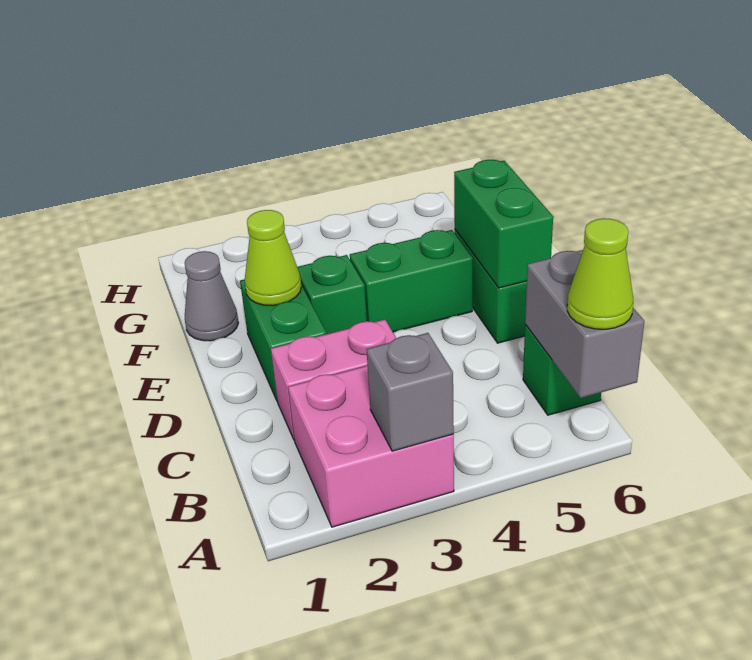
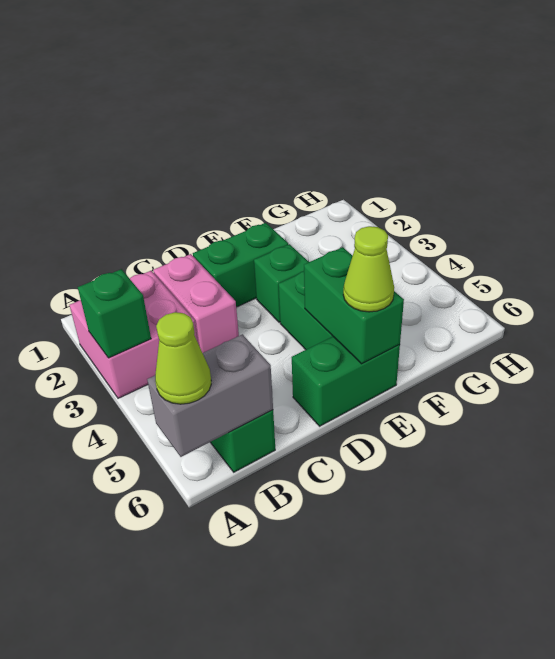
grey 1x1 brick [366,333,454,451] -> green 1x1 brick [78,269,151,358]
green 1x2 brick [454,160,553,288] -> green 1x2 brick turned to [304,247,404,364]
lime 1x1 cone [245,210,301,306] -> lime 1x1 cone moved to [343,226,394,312]
grey 1x1 cone [185,251,238,341] -> none

